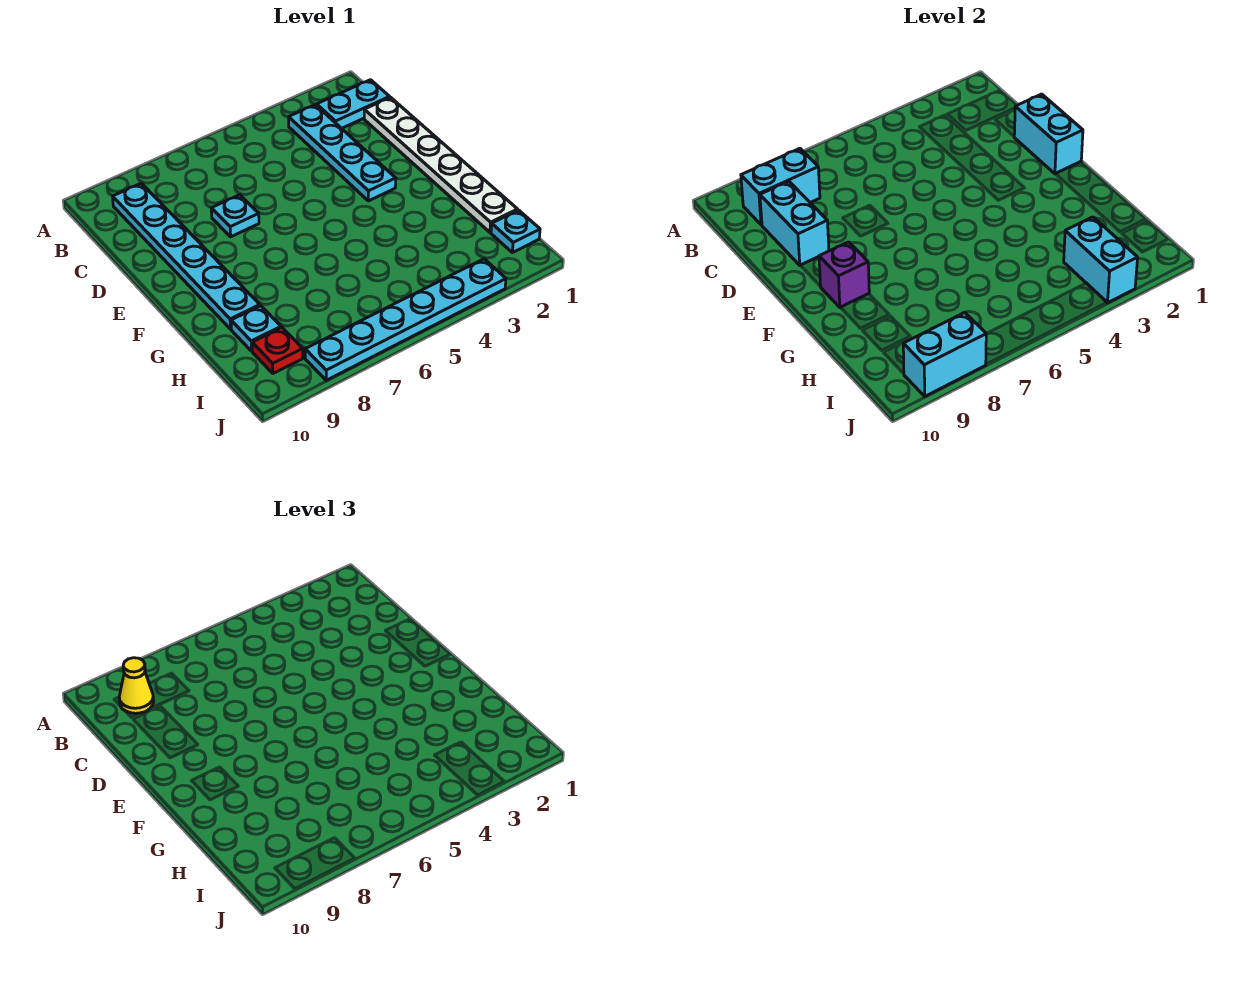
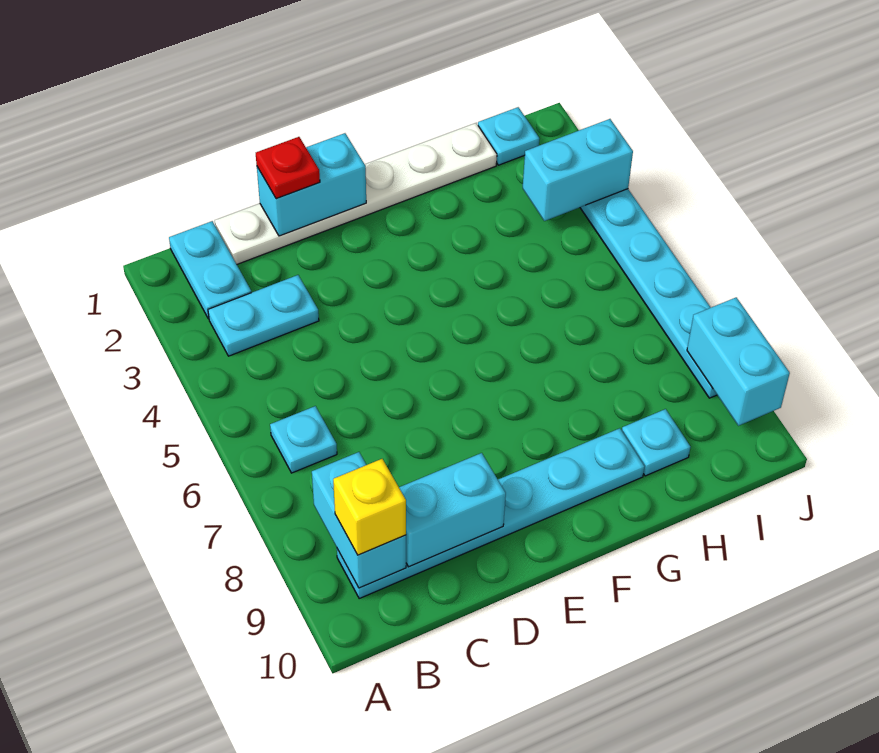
cyan 1x4 plate [289,105,396,201] -> cyan 1x2 plate [208,275,319,356]
yellow 1x1 cone [119,658,154,713] -> yellow 1x1 brick [333,459,406,555]
cyan 1x1 plate [211,195,259,237] -> cyan 1x1 plate moved to [270,406,337,473]
purple 1x1 brick [819,242,869,307] -> none
red 1x1 plate [252,328,303,373] -> red 1x1 plate moved to [256,137,320,199]

